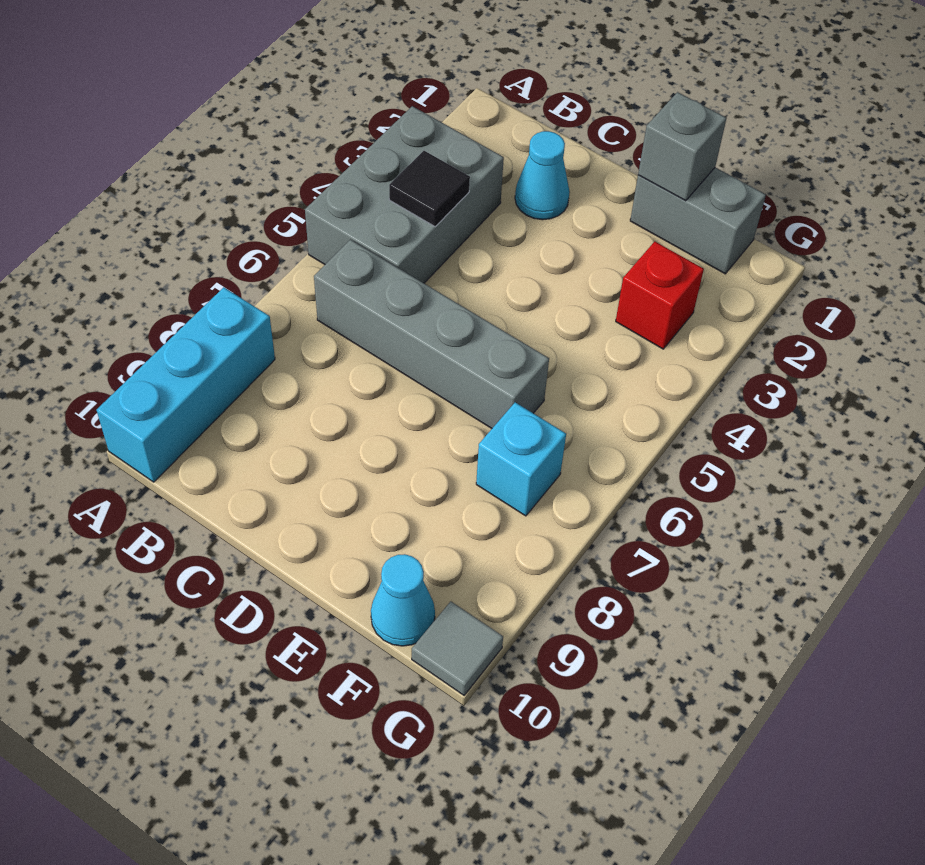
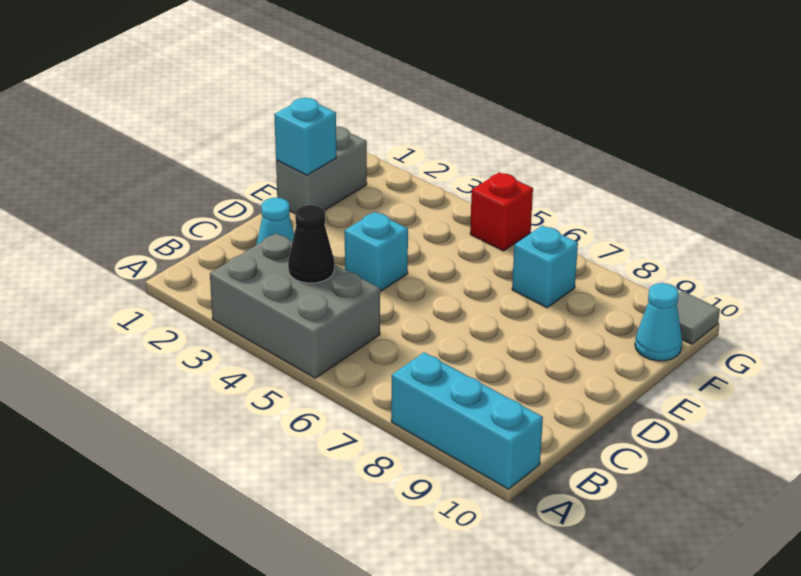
black 1x1 tile [389,151,470,226] -> black 1x1 cone [288,205,334,283]
grey 1x4 brick [314,240,549,428] -> none
none -> cyan 1x1 brick [345,212,408,292]
grey 1x1 brick [638,92,726,201] -> cyan 1x1 brick [274,98,336,175]
red 1x1 brick [616,241,704,349] -> red 1x1 brick moved to [470,172,533,251]

